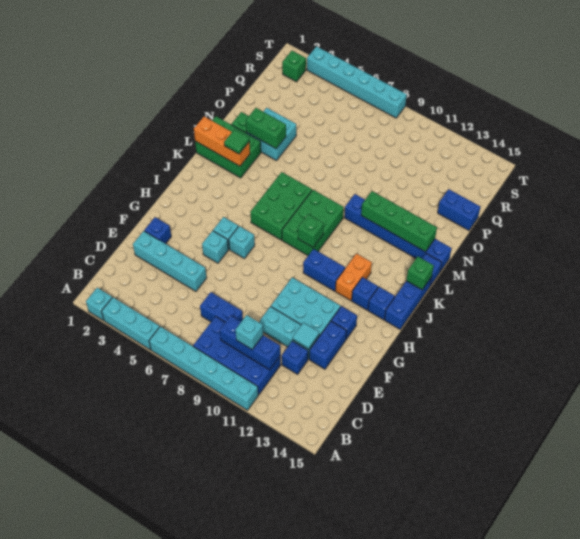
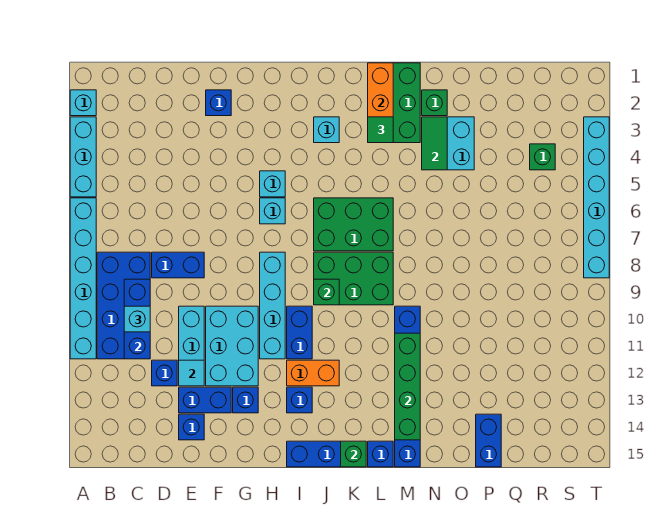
blue 1x2 brick [200,292,243,322] -> blue 1x2 brick turned to [152,252,204,278]
cyan 1x4 brick [133,231,207,291] -> cyan 1x4 brick moved to [260,252,285,359]
cyan 1x1 brick [202,231,228,263] -> cyan 1x1 brick moved to [314,117,339,143]
blue 1x1 brick [368,287,395,320] -> blue 1x1 brick moved to [179,414,204,440]
green 1x2 brick [246,108,286,149] -> green 1x2 tile [422,117,447,170]
green 1x1 brick [282,51,306,82] -> green 1x1 brick moved to [530,144,555,170]

